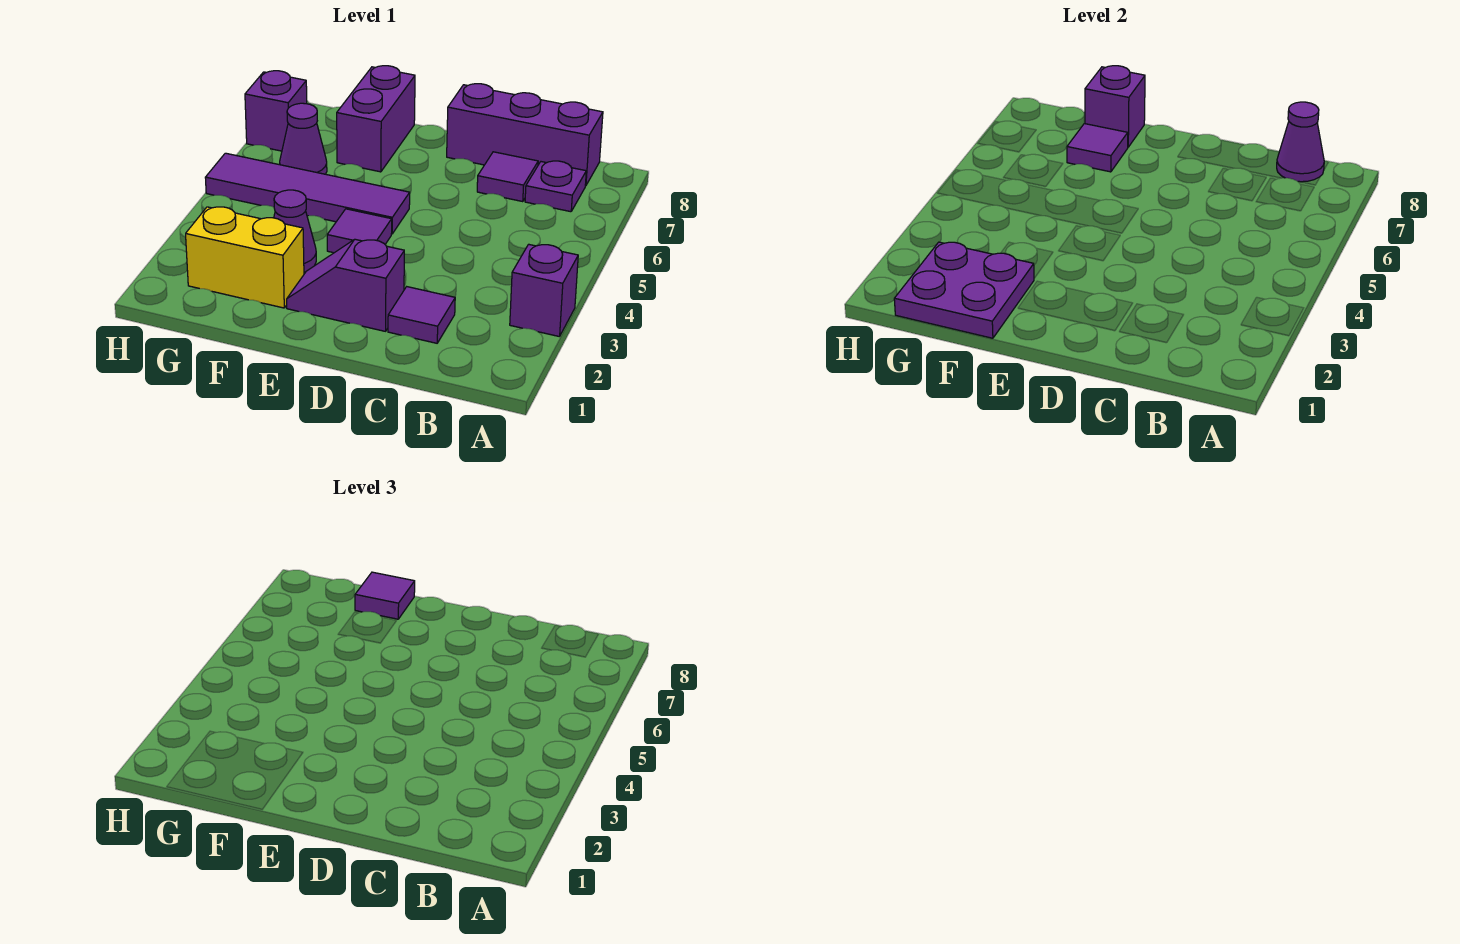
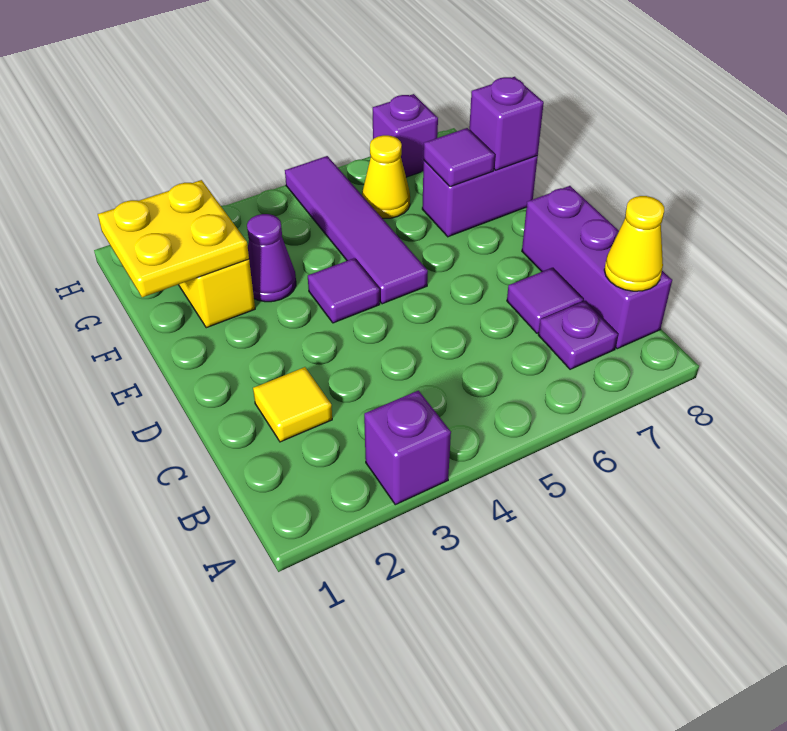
purple 1x1 cone [1277,102,1324,182] -> yellow 1x1 cone [604,196,664,291]
purple 1x1 tile [388,287,455,343] -> yellow 1x1 tile [253,367,332,442]
purple 1x2 slope [287,239,404,331] -> none
purple 2x2 plate [894,242,1034,338] -> yellow 2x2 plate [98,180,249,297]
purple 1x1 tile [355,572,415,619] -> none
purple 1x1 cone [280,103,327,174] -> yellow 1x1 cone [362,135,410,218]

